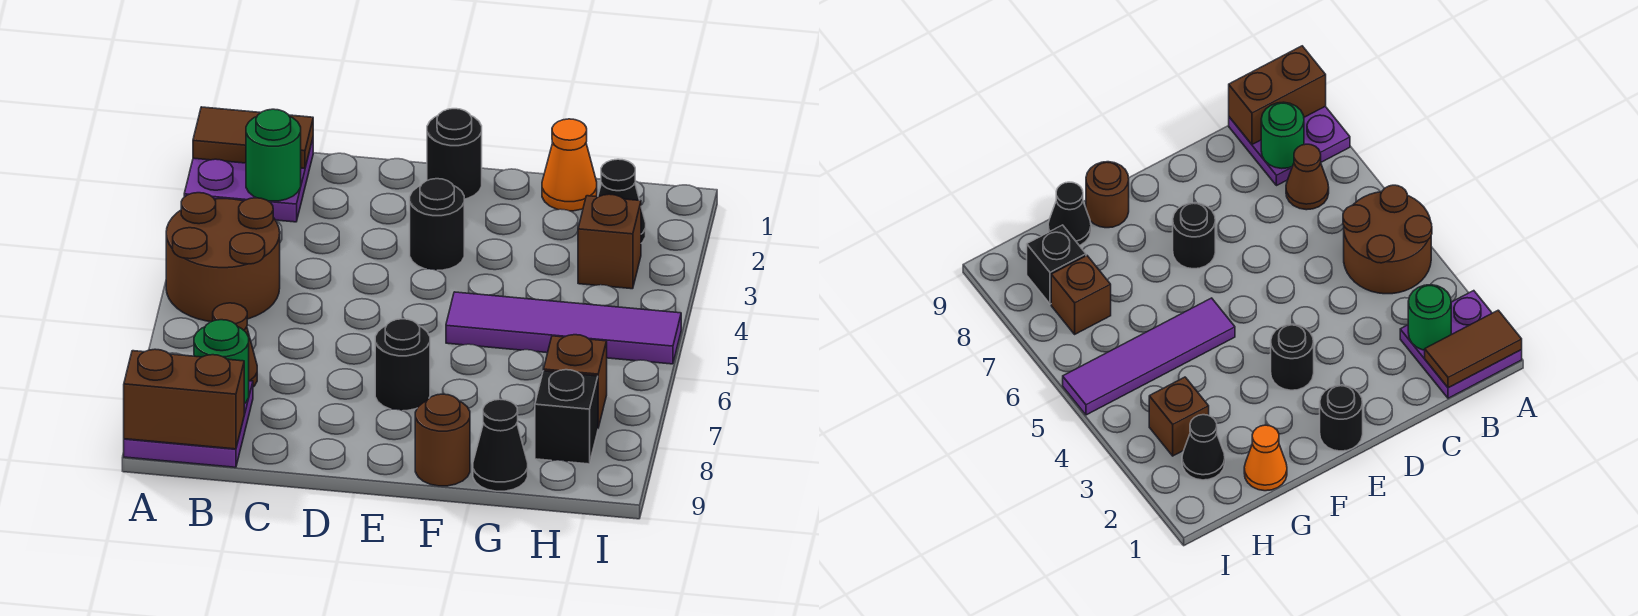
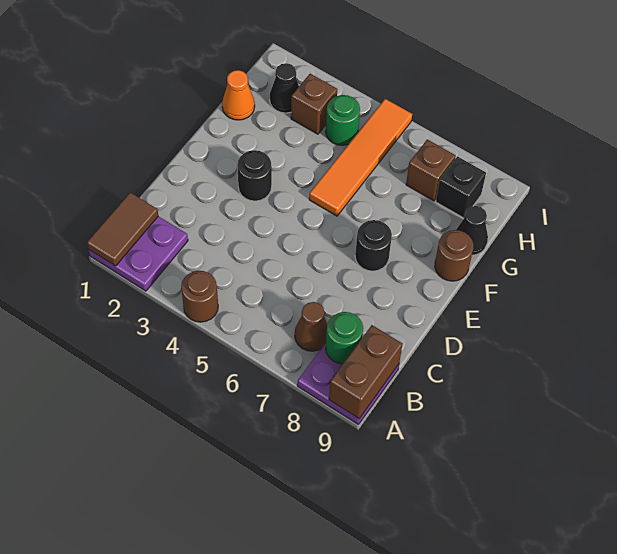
brown 2x2 round brick [166,193,280,322] -> brown 1x1 round brick [181,271,218,322]
green 1x1 round brick [246,109,301,201] -> green 1x1 round brick moved to [326,95,360,145]
black 1x1 round brick [427,109,482,199] -> none
purple 1x4 tile [446,292,681,364] -> orange 1x4 tile [309,99,412,216]

